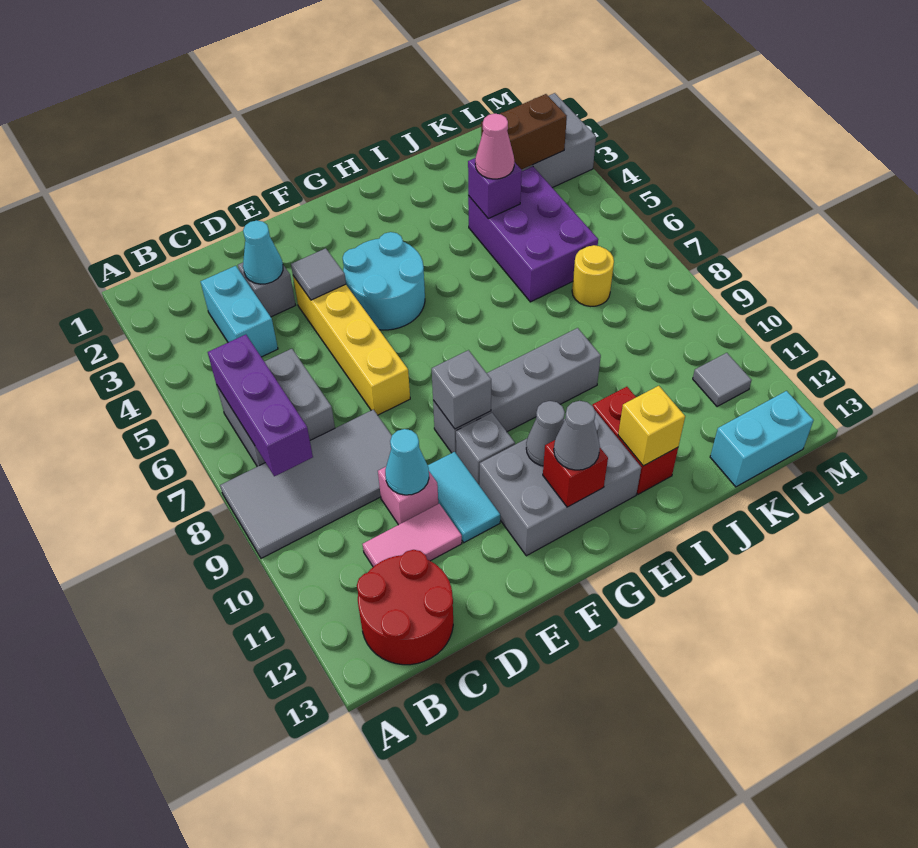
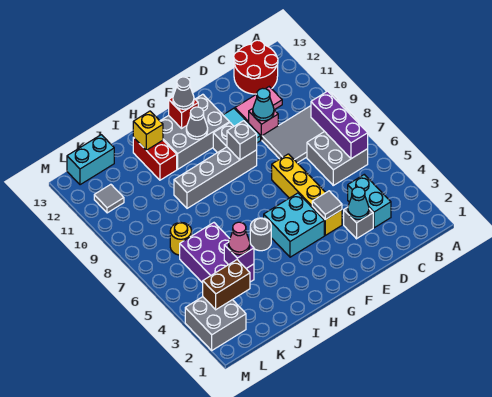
cyan 2x2 round brick [343,232,425,330] -> cyan 2x2 brick [264,193,324,257]
none -> grey 1x1 round brick [250,218,271,251]

